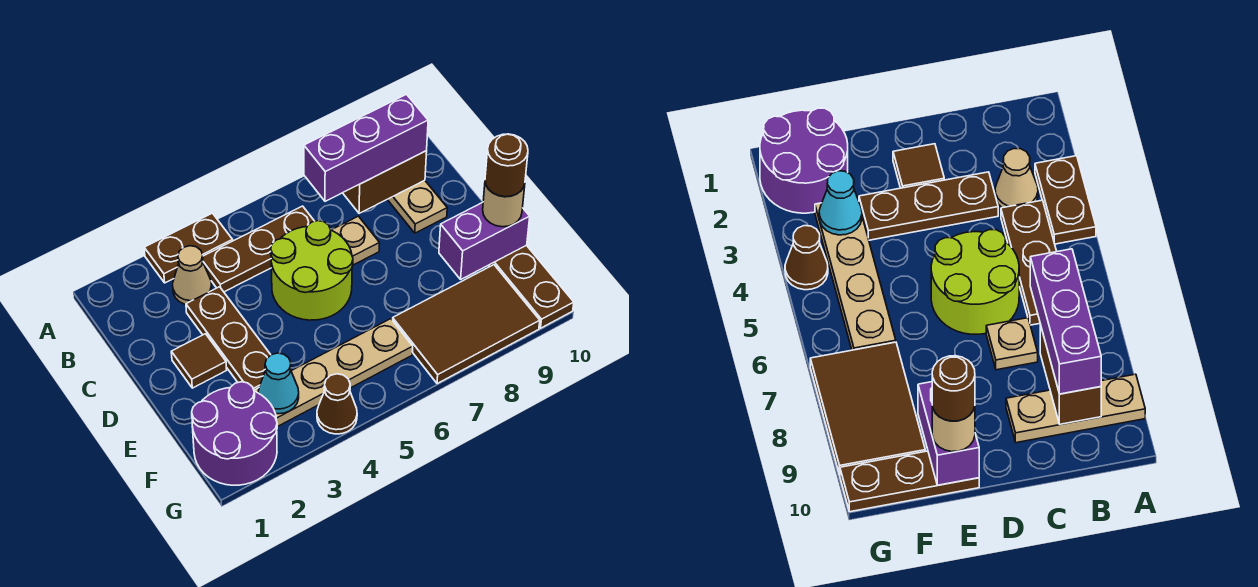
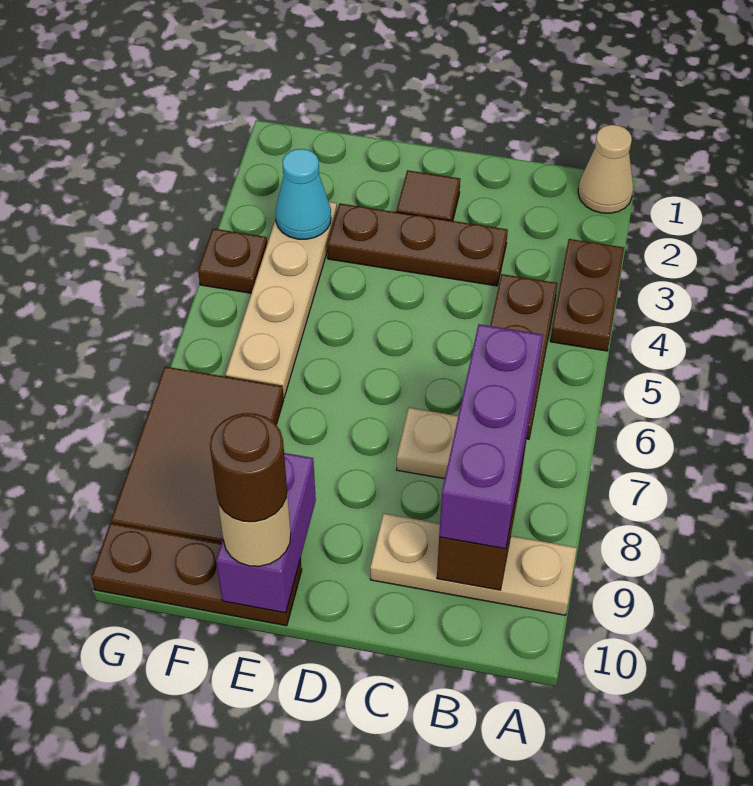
tan 1x1 cone [173,246,212,305] -> tan 1x1 cone moved to [578,125,633,213]
lime 2x2 round brick [271,221,353,320] -> none
purple 2x2 round brick [192,382,277,485] -> none
brown 1x1 cone [317,374,357,434] -> brown 1x1 plate [198,229,267,293]

